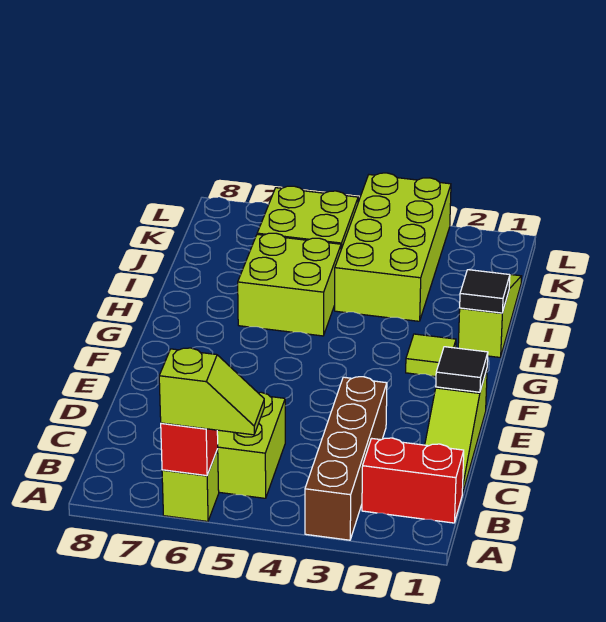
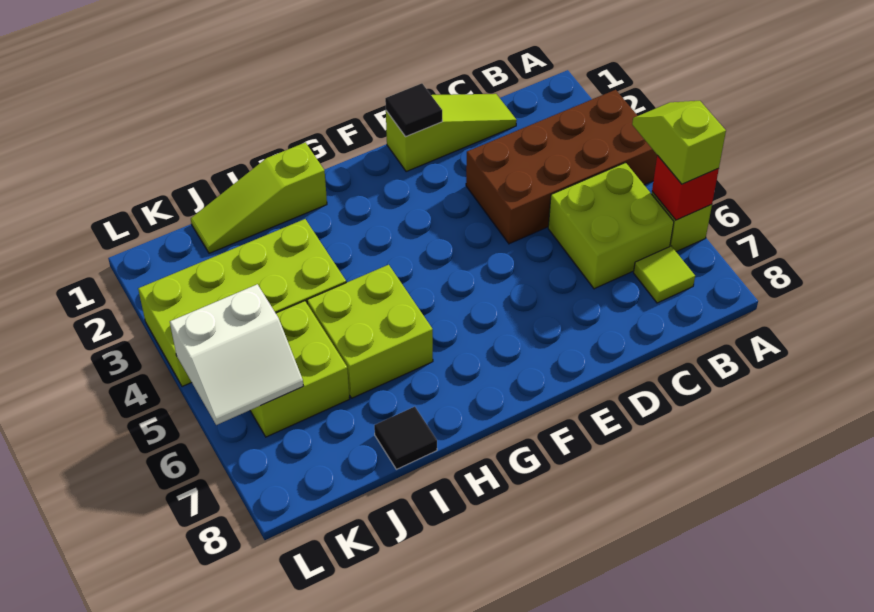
brown 1x4 brick [305,377,387,540] -> brown 2x4 brick [466,90,657,244]
red 1x2 brick [362,438,464,523] -> none
lime 1x1 tile [406,334,456,377] -> lime 1x1 tile moved to [634,246,695,303]
black 1x1 tile [460,270,510,313] -> black 1x1 tile moved to [374,407,437,469]
none -> white 2x2 slope [170,284,303,425]

